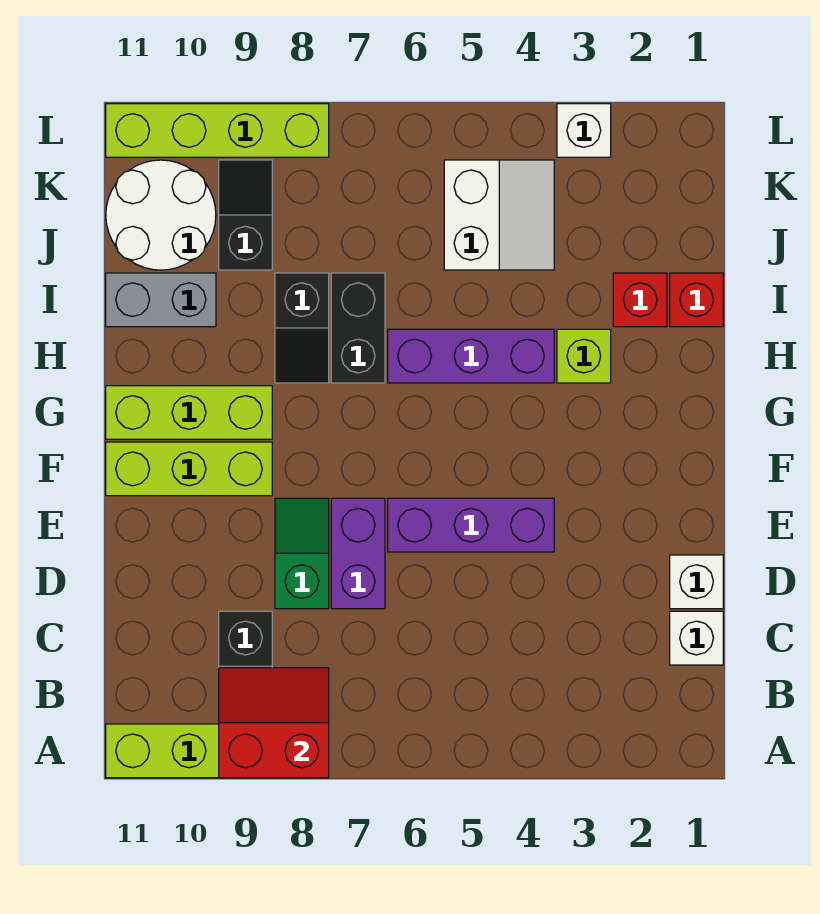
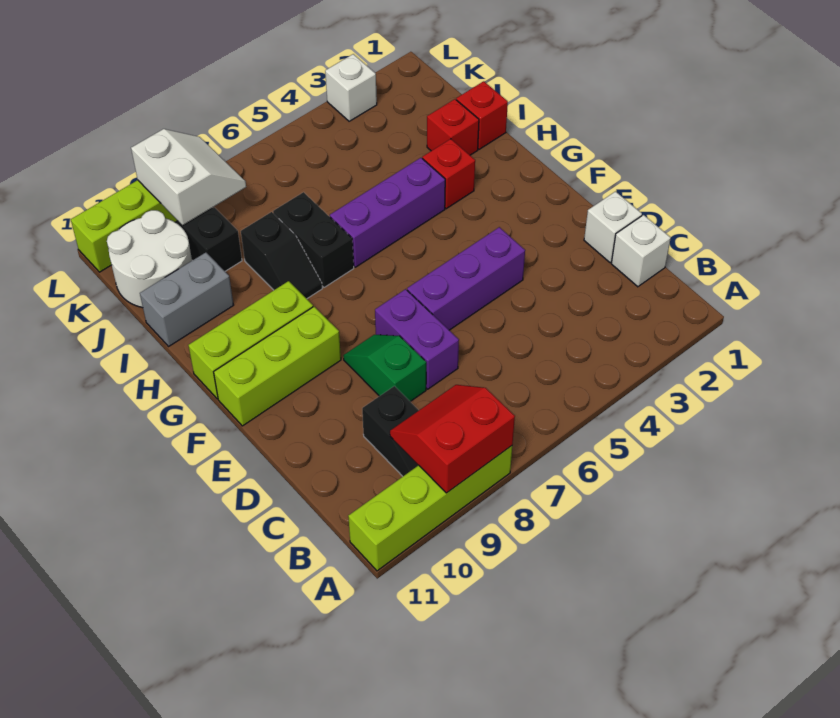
lime 1x1 brick [557,329,611,383] -> red 1x1 brick [422,139,475,209]
white 2x2 slope [444,160,554,270] -> white 2x2 slope moved to [131,129,246,225]

